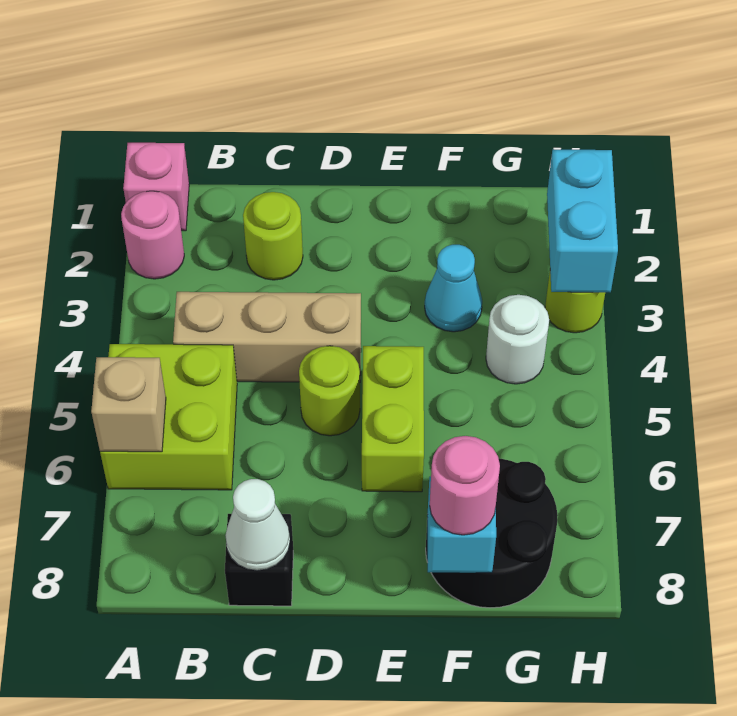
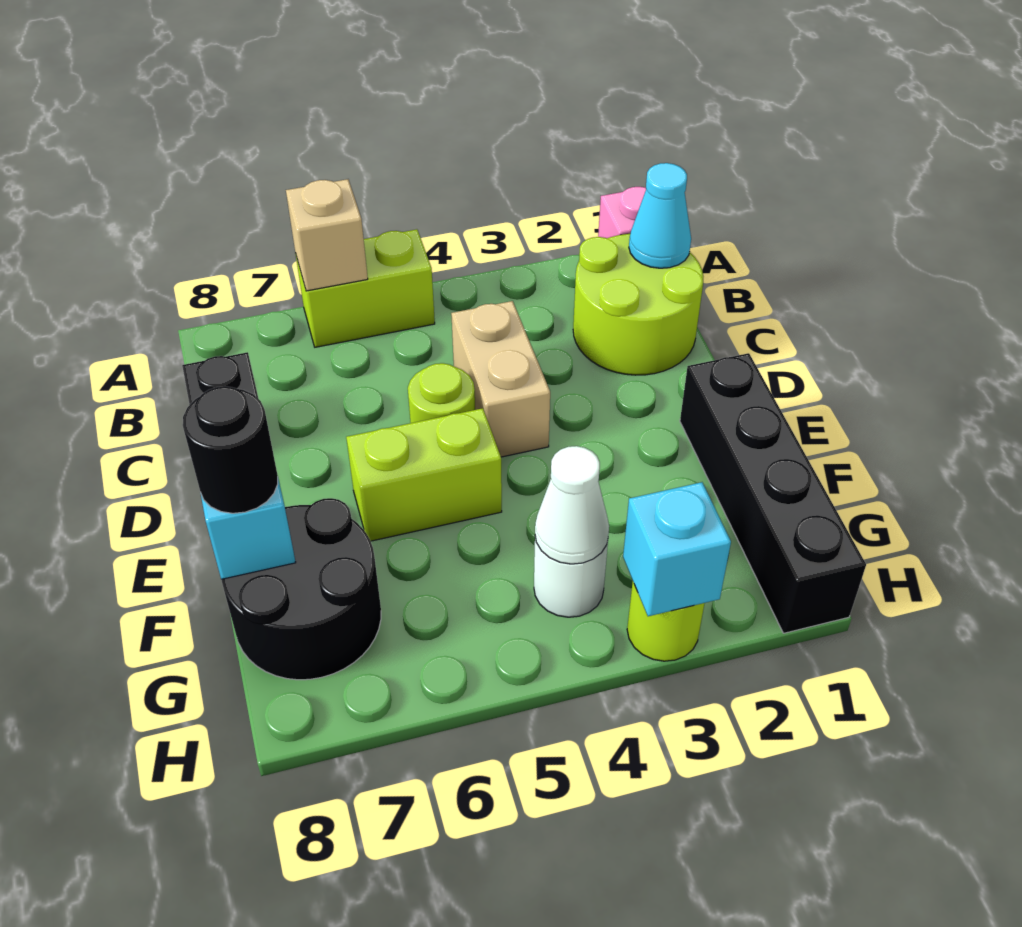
pink 1x1 round brick [121,191,184,279] -> none
lime 2x2 brick [100,344,237,490] -> lime 1x2 brick [296,229,435,347]
tan 1x3 brick [173,292,361,382] -> tan 1x2 brick [451,301,550,457]
lime 1x1 round brick [243,192,303,280] -> lime 2x2 round brick [573,234,703,375]
white 1x1 cone [225,479,290,571] -> white 1x1 cone moved to [535,446,609,564]
none -> black 1x4 brick [680,353,866,633]
cyan 1x1 cone [425,245,482,332] -> cyan 1x1 cone moved to [629,163,691,268]
pink 1x1 round brick [430,436,500,535] -> black 1x1 round brick [183,386,278,513]
cyan 1x2 brick [547,149,618,292] -> cyan 1x1 brick [623,482,731,616]

